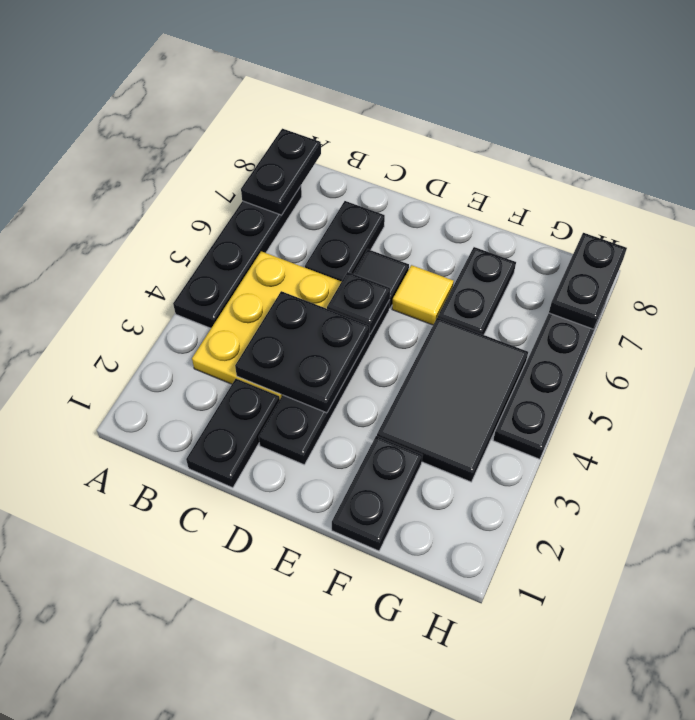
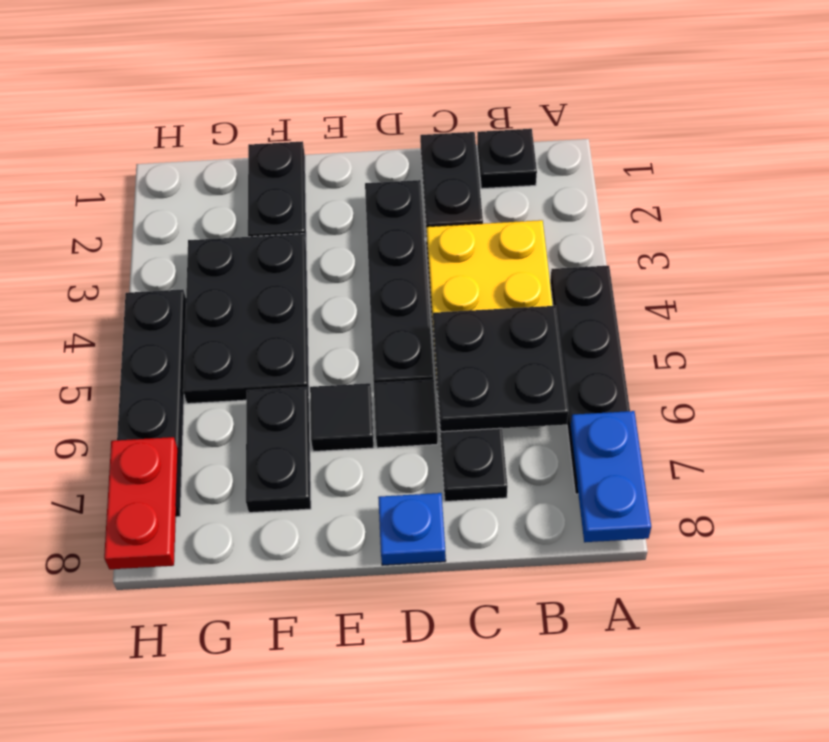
black 1x2 plate [241,129,321,215] -> blue 1x2 plate [570,411,651,542]
black 2x2 plate [235,291,370,413] -> black 2x2 plate moved to [433,306,568,432]
black 1x1 plate [327,272,390,334] -> black 1x1 plate moved to [477,129,537,189]
none -> blue 1x1 plate [378,493,446,565]
yellow 1x1 tile [392,265,454,325] -> black 1x1 tile [310,383,374,452]
black 2x3 tile [377,318,528,482] -> black 2x3 plate [183,234,309,404]
black 1x2 plate [549,233,627,329] -> red 1x2 plate [104,437,178,569]

